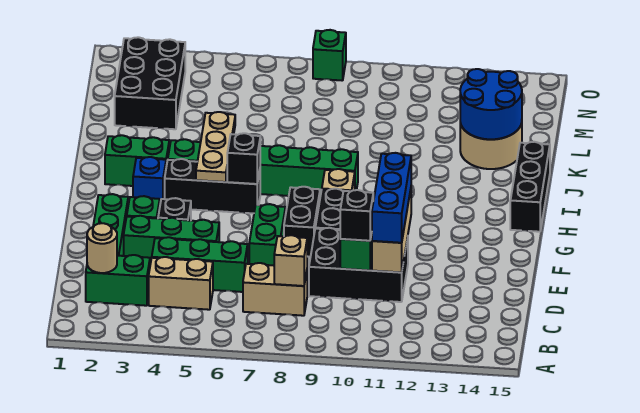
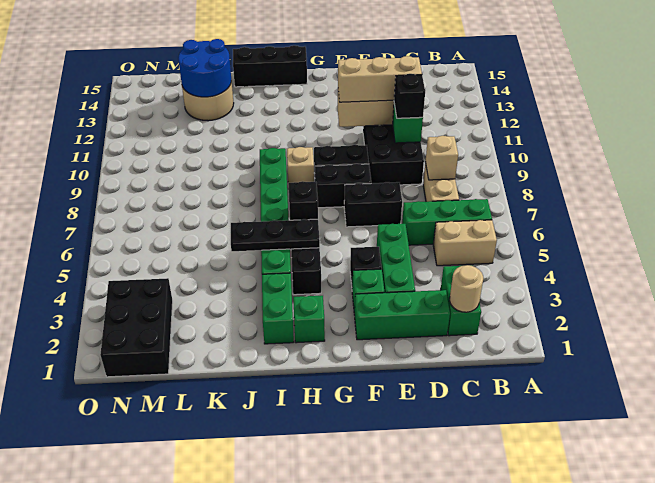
tan 1x2 brick [149,257,213,310] -> tan 1x2 brick turned to [433,220,497,266]
green 1x3 brick [152,237,248,292] -> green 1x3 brick turned to [402,199,492,245]
blue 1x3 brick [372,153,411,243] -> tan 1x3 brick [338,56,422,102]
green 1x2 brick [249,204,285,266] -> black 1x2 brick [344,182,402,227]
blue 1x1 brick [133,157,166,203] -> none
tan 1x3 plate [196,112,235,182] -> black 1x3 plate [231,219,320,251]
black 2x3 brick [115,37,185,129] -> black 2x3 brick turned to [100,278,173,377]
green 1x1 brick [313,30,346,81] -> green 1x1 brick moved to [293,296,325,343]

